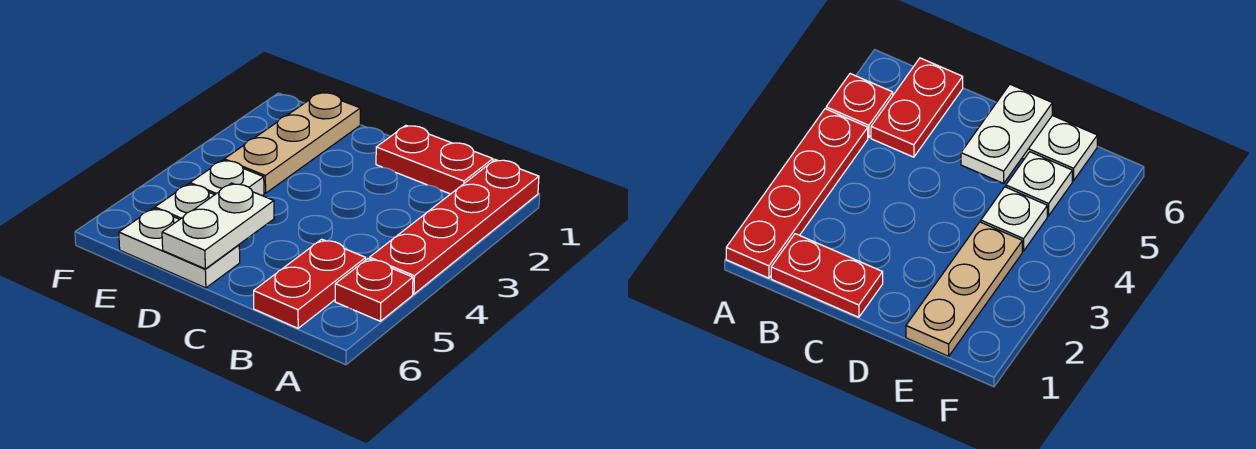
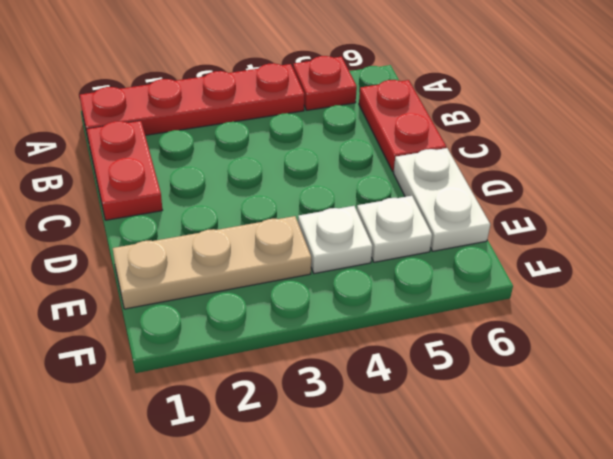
red 1x2 plate [254,239,366,328] -> red 1x2 plate turned to [359,80,446,172]
white 1x2 plate [162,183,274,269] -> none

